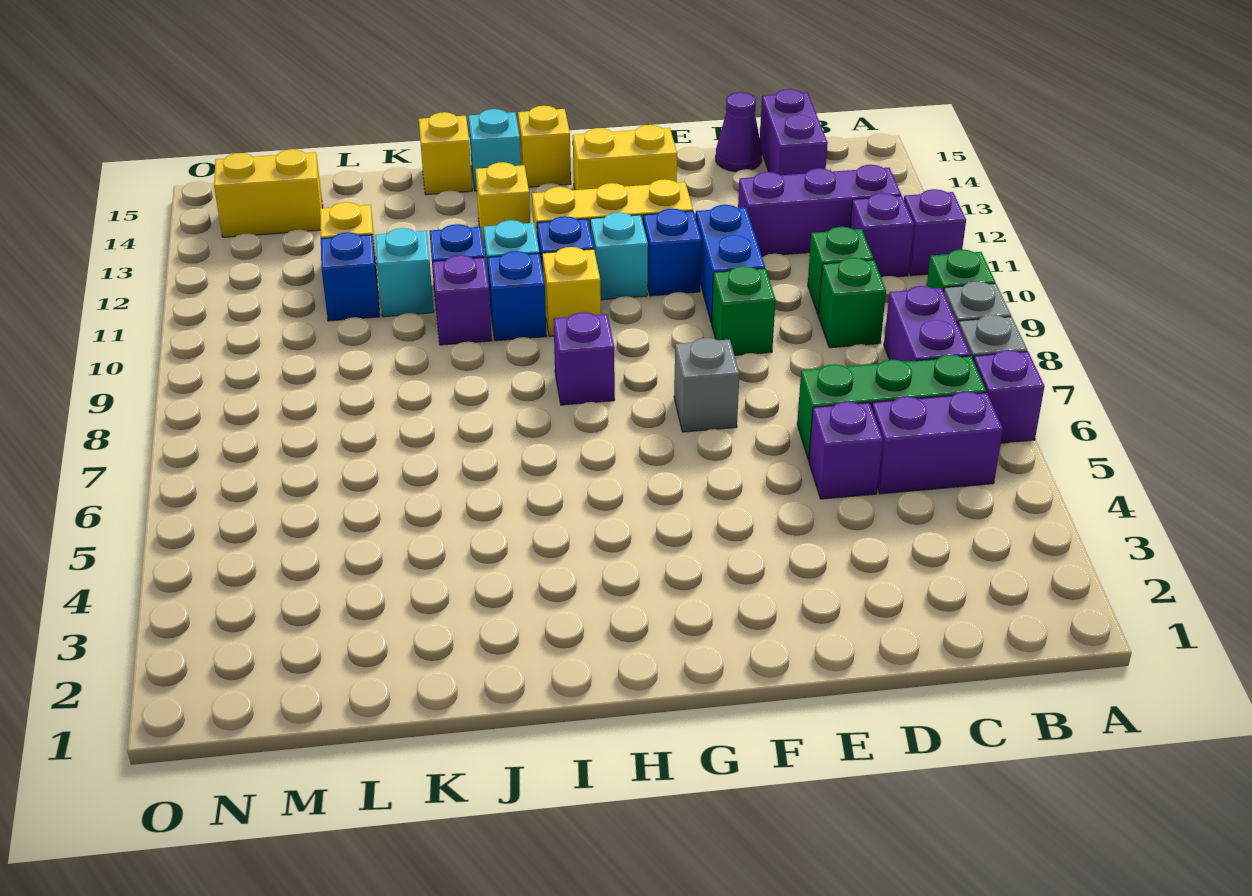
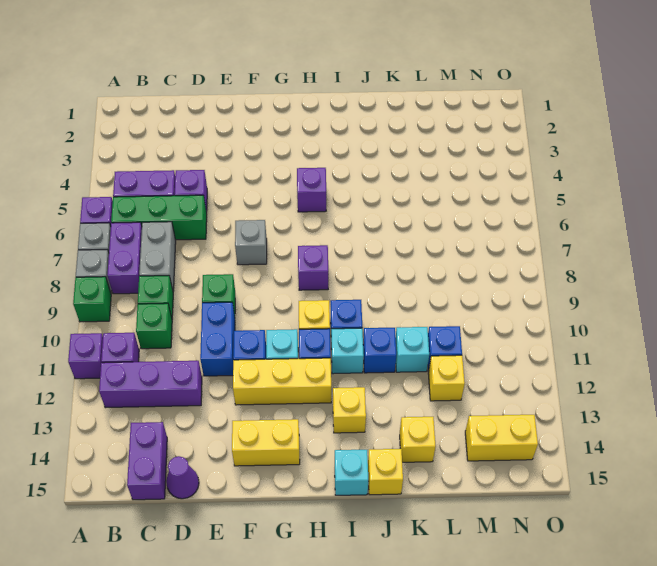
none -> grey 1x2 brick [139,222,176,291]
yellow 1x1 brick [518,106,571,187] -> yellow 1x1 brick moved to [400,417,436,462]
purple 1x1 brick [432,255,492,345] -> purple 1x1 brick moved to [297,168,326,212]

